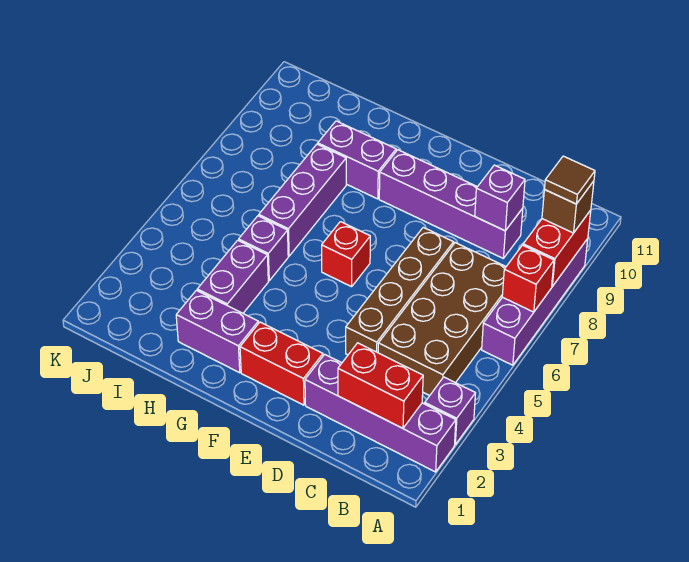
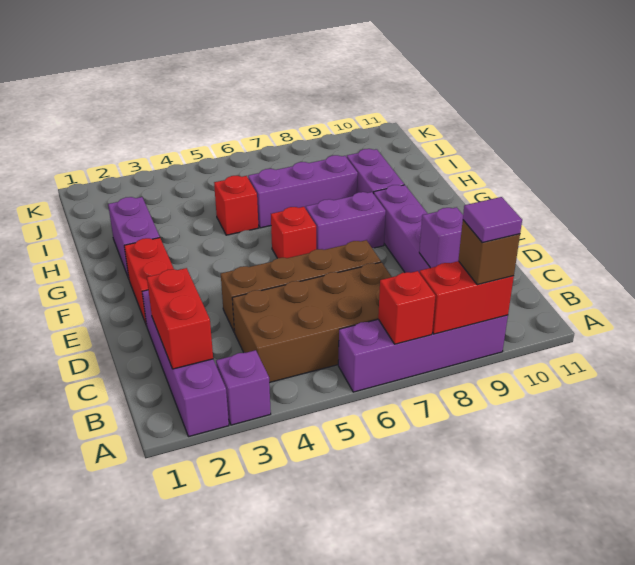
brown 1x1 tile [545,156,595,204] -> purple 1x1 tile [463,197,522,243]
purple 1x2 brick [197,240,268,313] -> purple 1x2 brick moved to [306,192,386,250]
purple 1x1 brick [239,216,288,281] -> red 1x1 brick [214,176,258,235]

